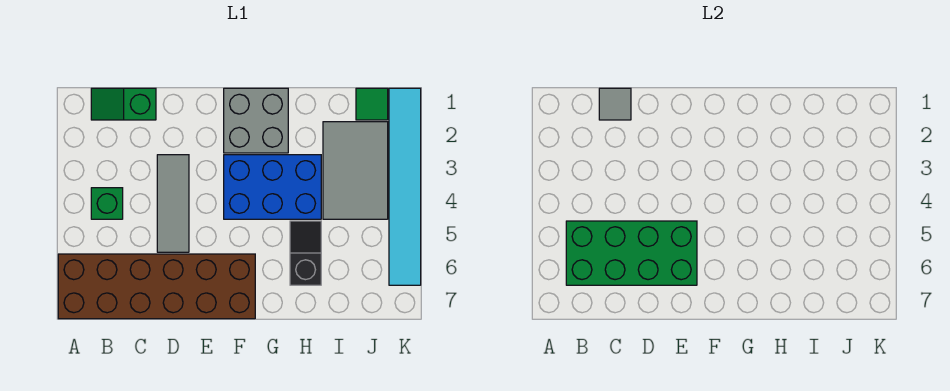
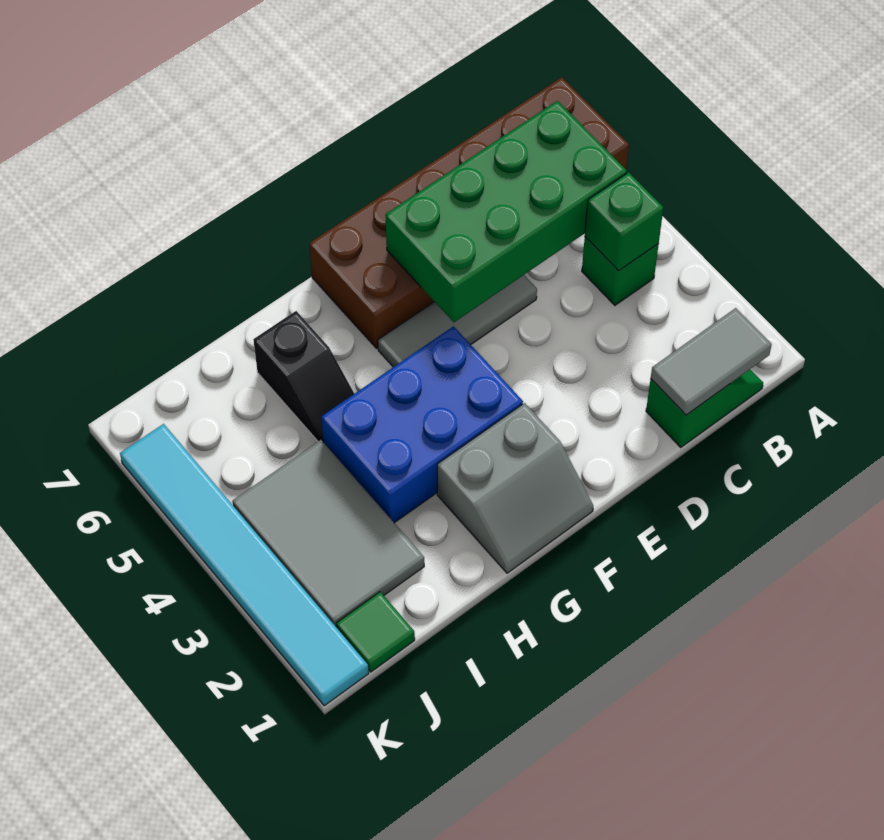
none -> green 1x1 brick [585,172,663,271]
grey 1x1 tile [599,88,631,120] -> grey 1x2 tile [651,308,772,415]
grey 1x3 tile [157,155,189,252] -> grey 1x3 tile turned to [378,275,537,367]
grey 2x2 brick [224,88,288,153] -> grey 2x2 slope [437,403,593,573]

